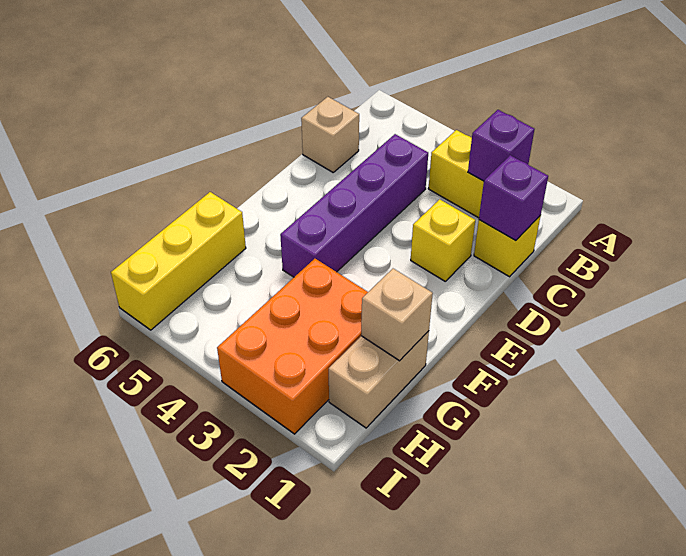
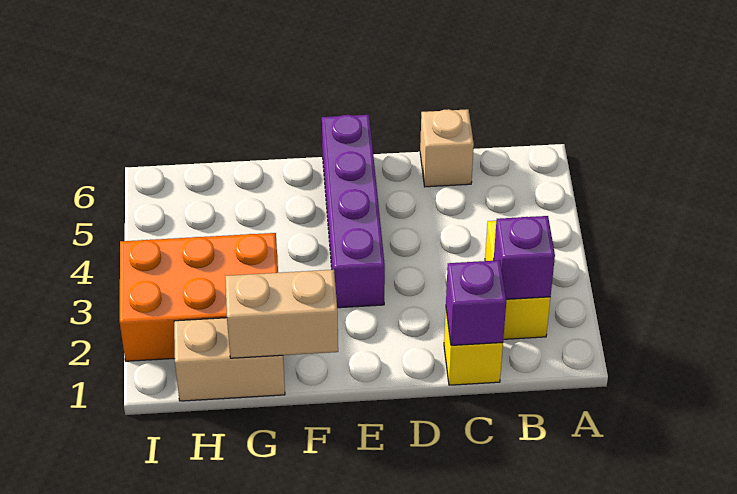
purple 1x4 brick [280,134,428,277] -> purple 1x4 brick turned to [322,115,385,308]
yellow 1x1 brick [411,199,475,281] -> none
tan 1x1 brick [361,269,433,361] -> tan 1x2 brick [225,270,338,358]
yellow 1x3 brick [111,192,246,330] -> none

